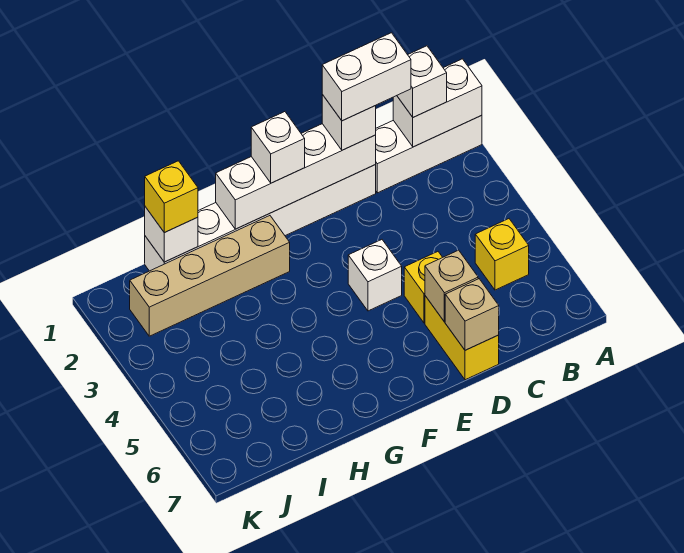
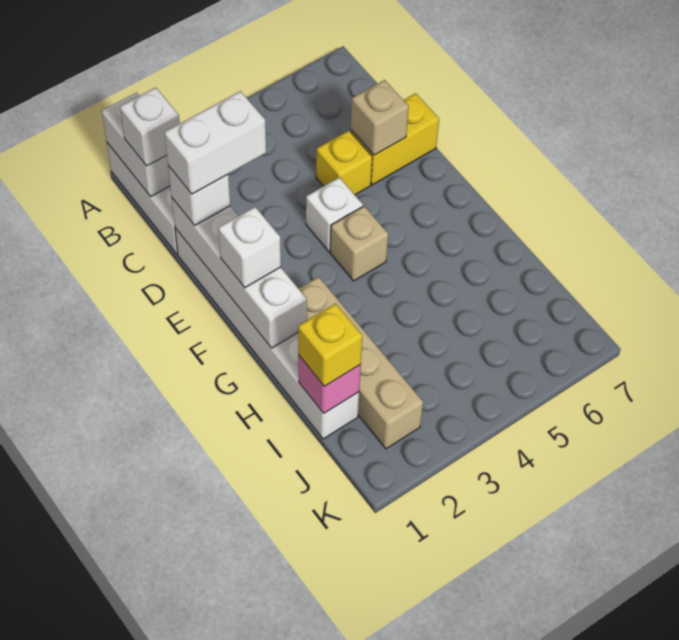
yellow 1x1 brick [475,219,529,290] -> none
white 1x2 brick [322,33,411,121] -> white 1x2 brick turned to [164,91,266,194]
tan 1x1 brick [445,279,499,350] -> tan 1x1 brick moved to [330,206,388,281]
white 1x1 brick [145,207,198,262] -> pink 1x1 brick [298,355,361,413]

